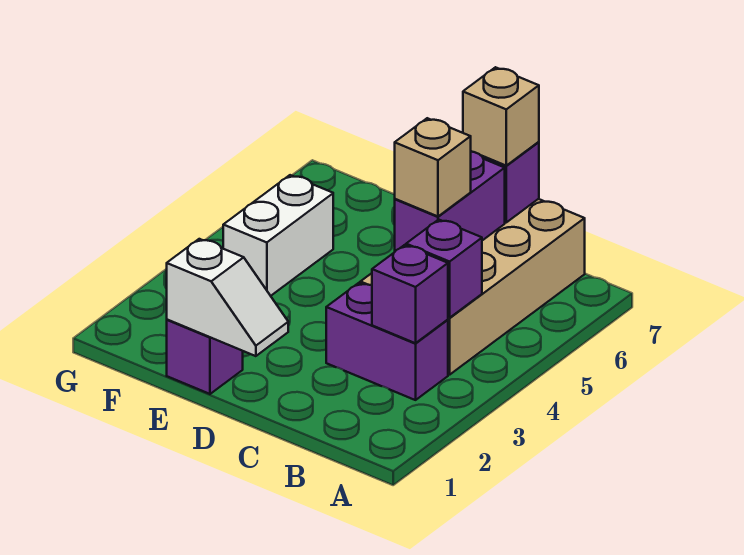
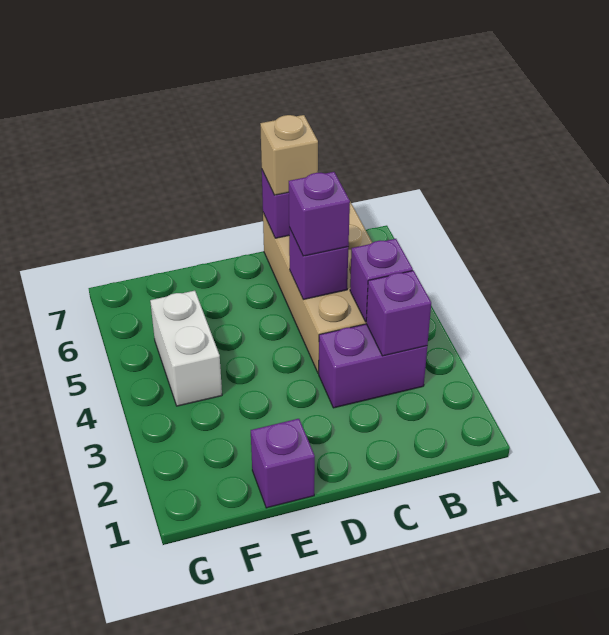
purple 1x2 brick [395,152,505,251] -> purple 1x1 brick [289,228,348,300]
tan 1x1 brick [395,118,471,216] -> purple 1x1 brick [289,172,350,256]
white 1x2 slope [167,239,288,356] -> none

